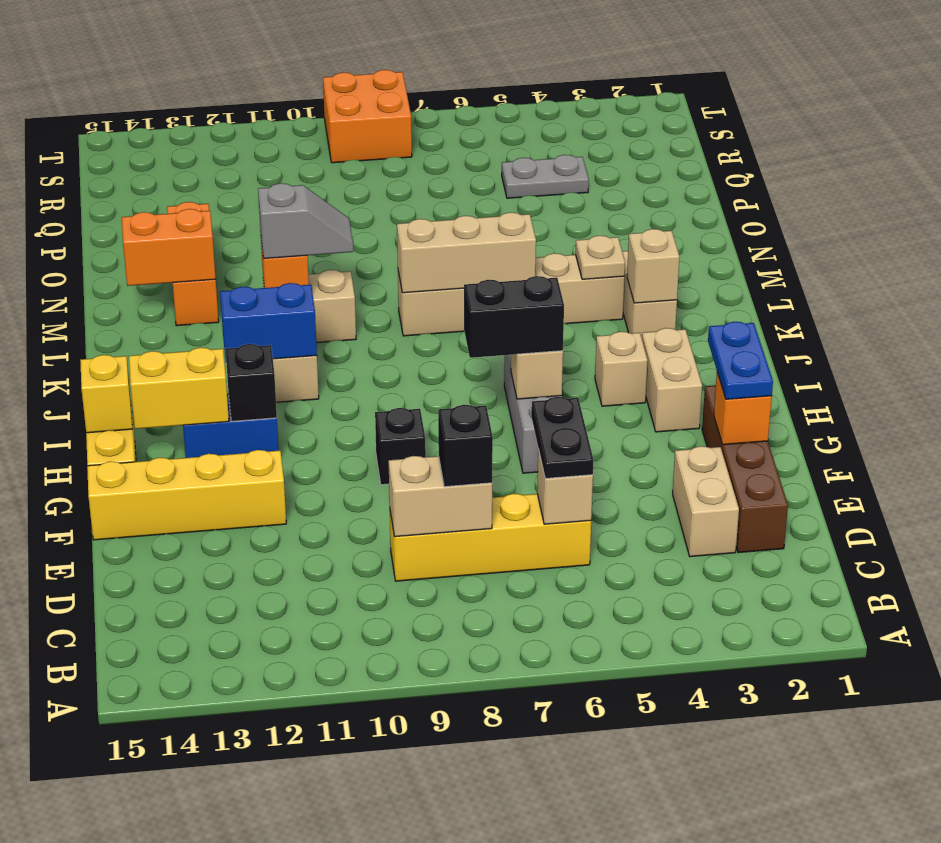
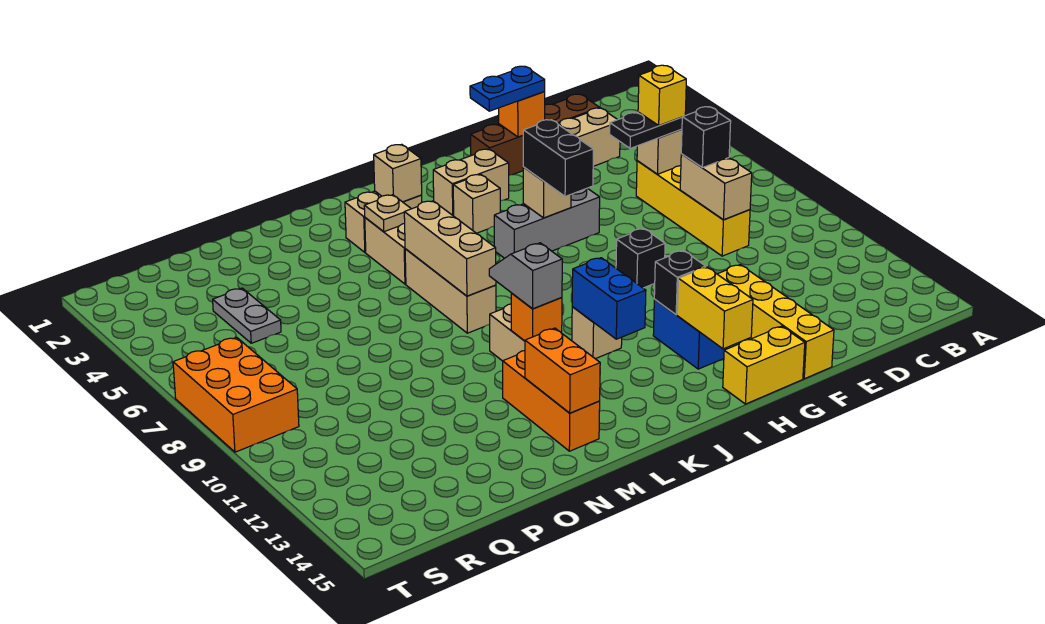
yellow 1x1 brick [80,355,132,433] -> yellow 1x1 brick moved to [638,65,686,126]
orange 1x3 brick [167,202,219,326] -> orange 1x3 brick turned to [503,351,600,451]
orange 2x2 brick [323,70,412,163] -> orange 2x3 brick [173,337,299,452]

